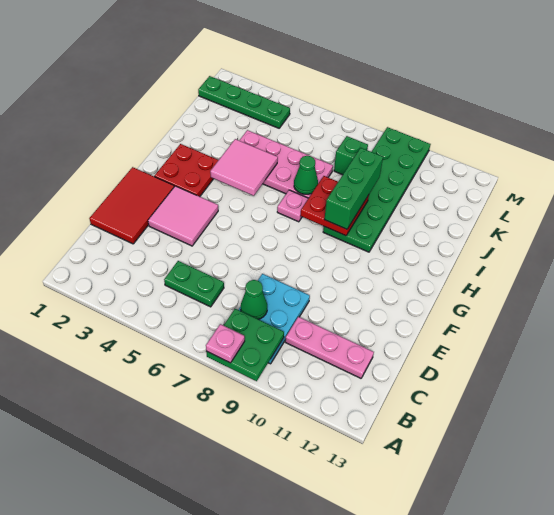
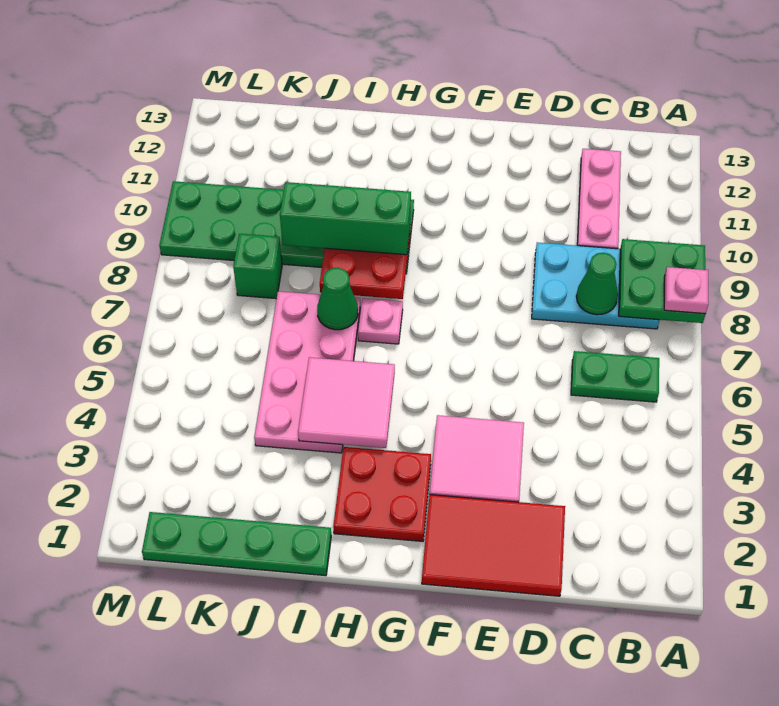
green 1x2 plate [164,261,224,307] -> green 1x2 plate turned to [571,351,659,402]
green 1x4 plate [198,76,290,128] -> green 1x4 plate turned to [142,512,331,576]

